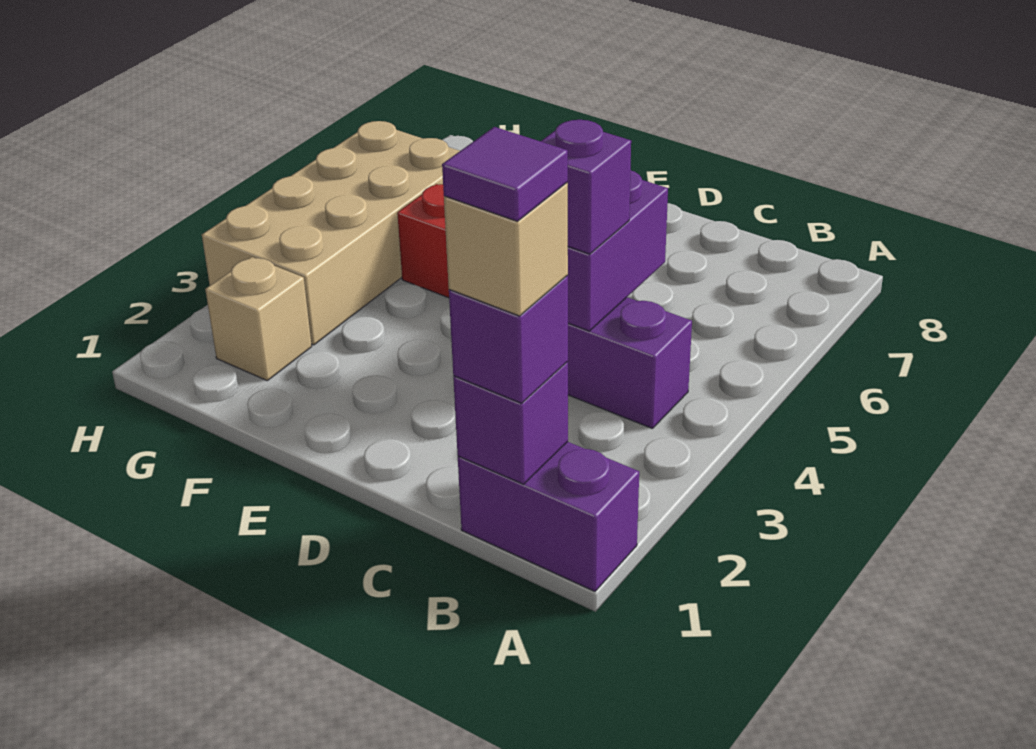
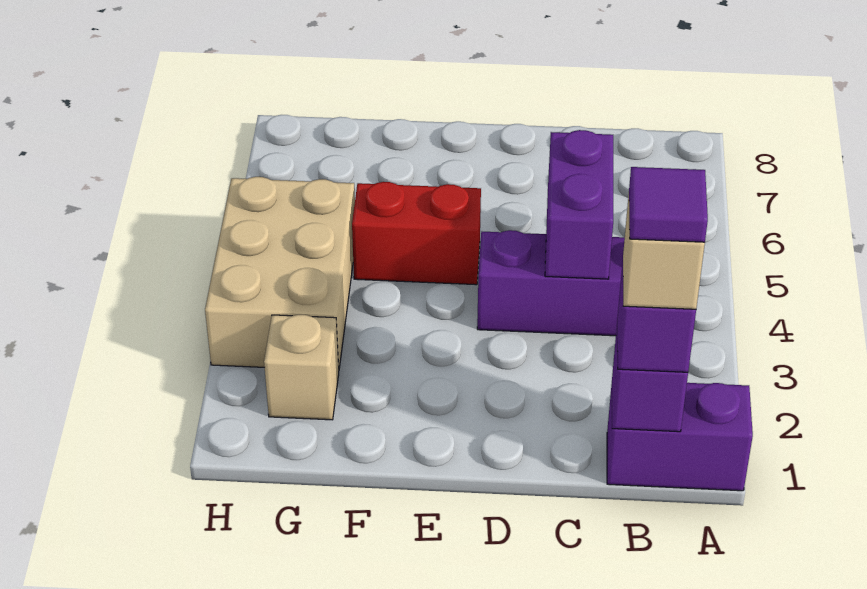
purple 1x1 brick [541,120,631,254] -> none
tan 2x4 brick [202,121,460,345] -> tan 2x3 brick [205,177,355,368]

